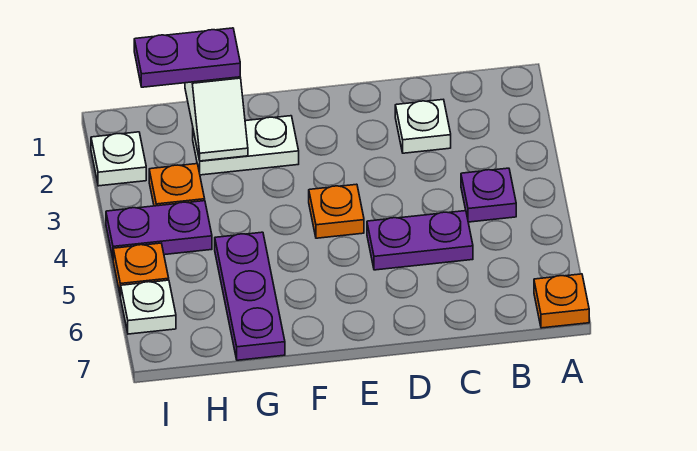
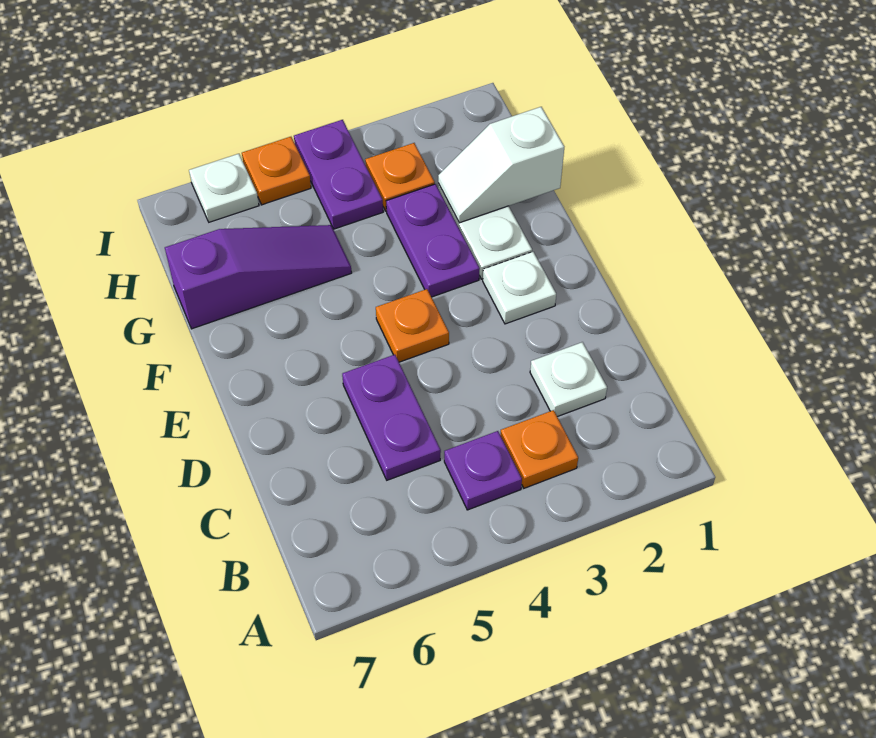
orange 1x1 plate [534,274,589,328] -> orange 1x1 plate moved to [500,410,578,488]
purple 1x2 plate [134,28,240,87] -> purple 1x2 plate moved to [386,184,480,297]
purple 1x3 plate [215,232,285,360] -> purple 1x3 slope [165,225,352,329]
white 1x1 plate [91,132,146,186] -> white 1x1 plate moved to [483,252,556,324]

